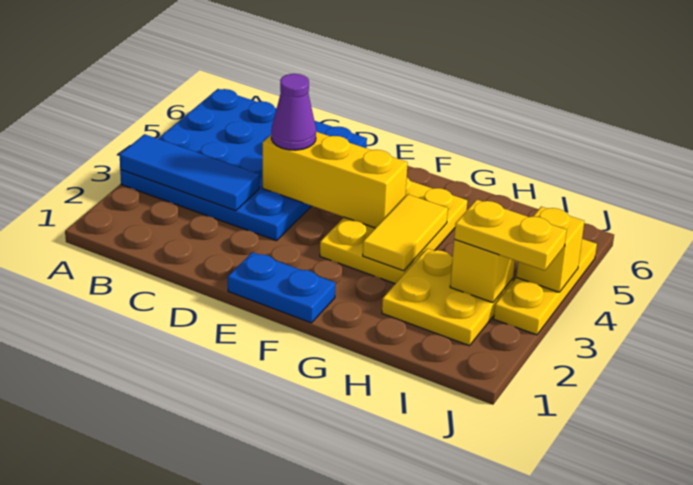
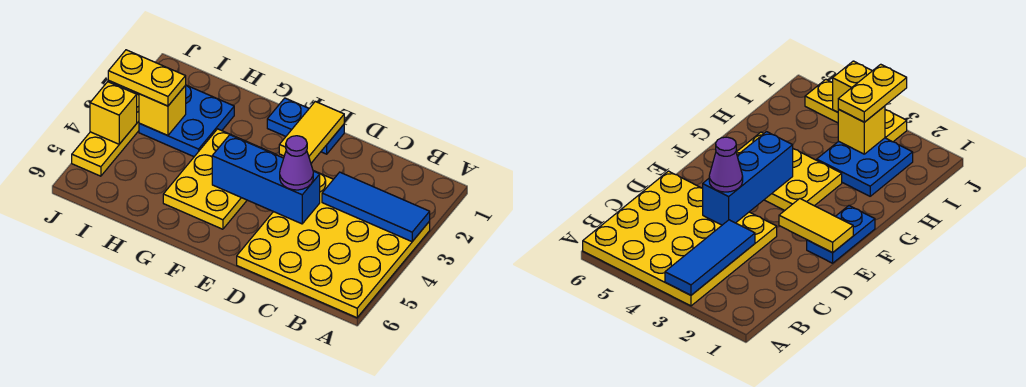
blue 4x4 plate [120,89,367,241] -> yellow 4x4 plate [237,171,430,318]
yellow 1x3 brick [262,132,408,228] -> blue 1x3 brick [212,135,320,224]
yellow 1x2 tile [363,194,448,271] -> yellow 1x2 tile moved to [279,101,344,163]
yellow 2x2 plate [382,248,513,346] -> blue 2x2 plate [139,85,234,157]

